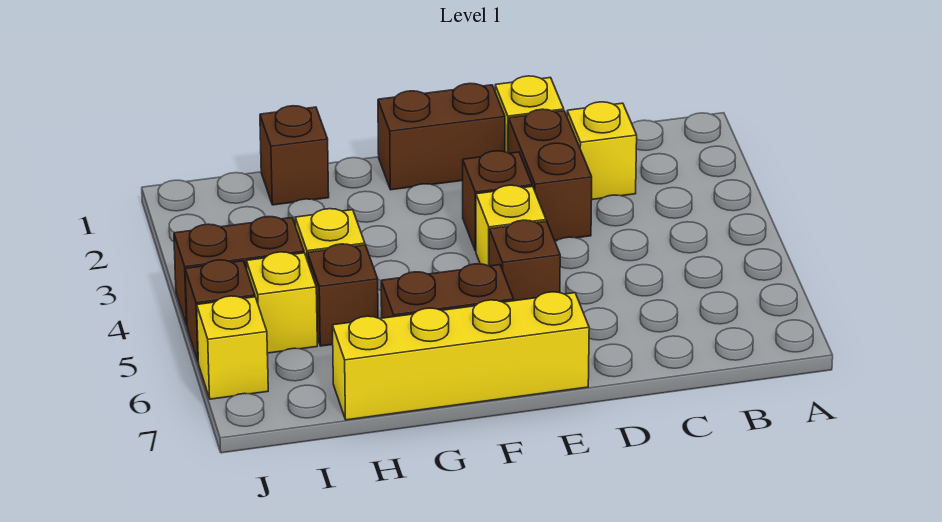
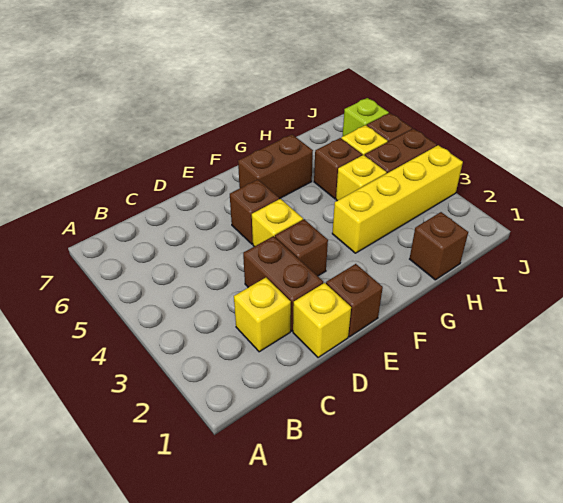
brown 1x2 brick [378,83,505,190] -> brown 1x1 brick [326,264,383,337]
yellow 1x4 brick [333,292,589,420] -> yellow 1x4 brick moved to [332,145,463,253]
yellow 1x1 brick [197,296,268,399] -> lime 1x1 brick [342,98,389,137]

